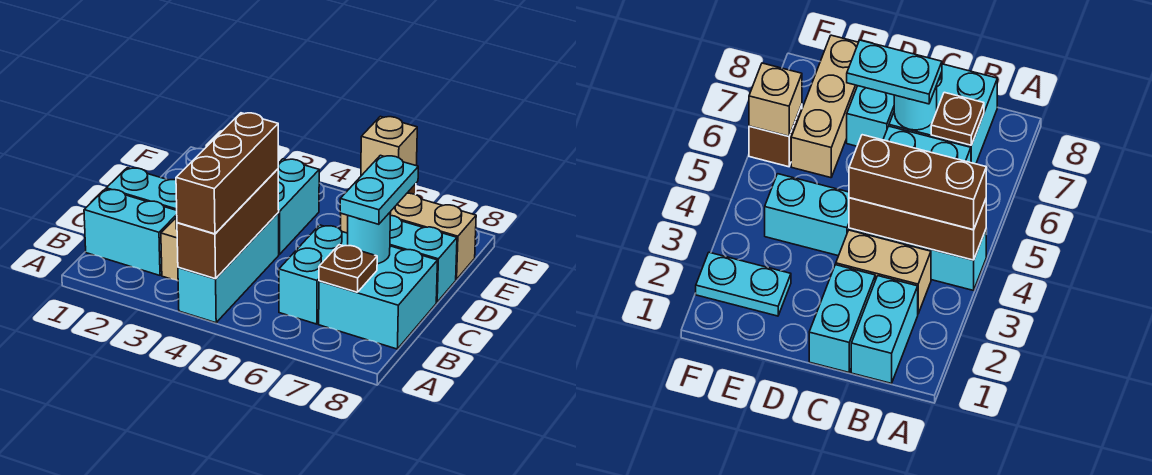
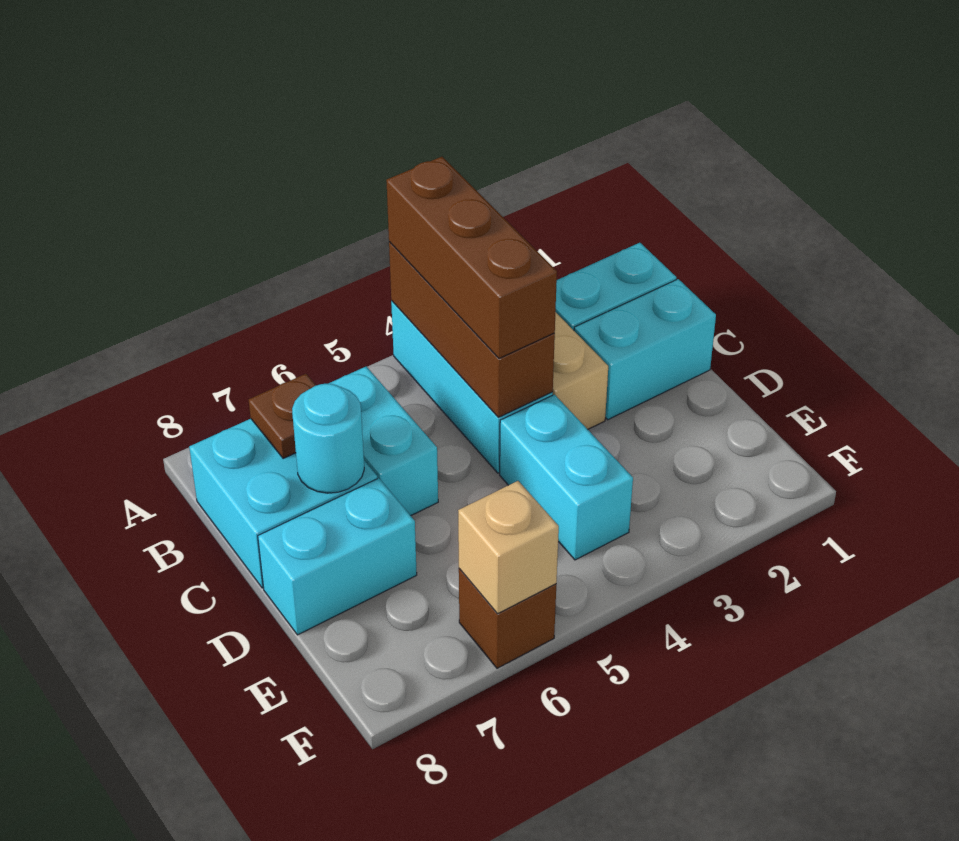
cyan 1x2 plate [340,155,418,224] -> none
cyan 1x2 plate [696,252,791,316] -> none
tan 1x3 brick [341,193,476,279] -> none

